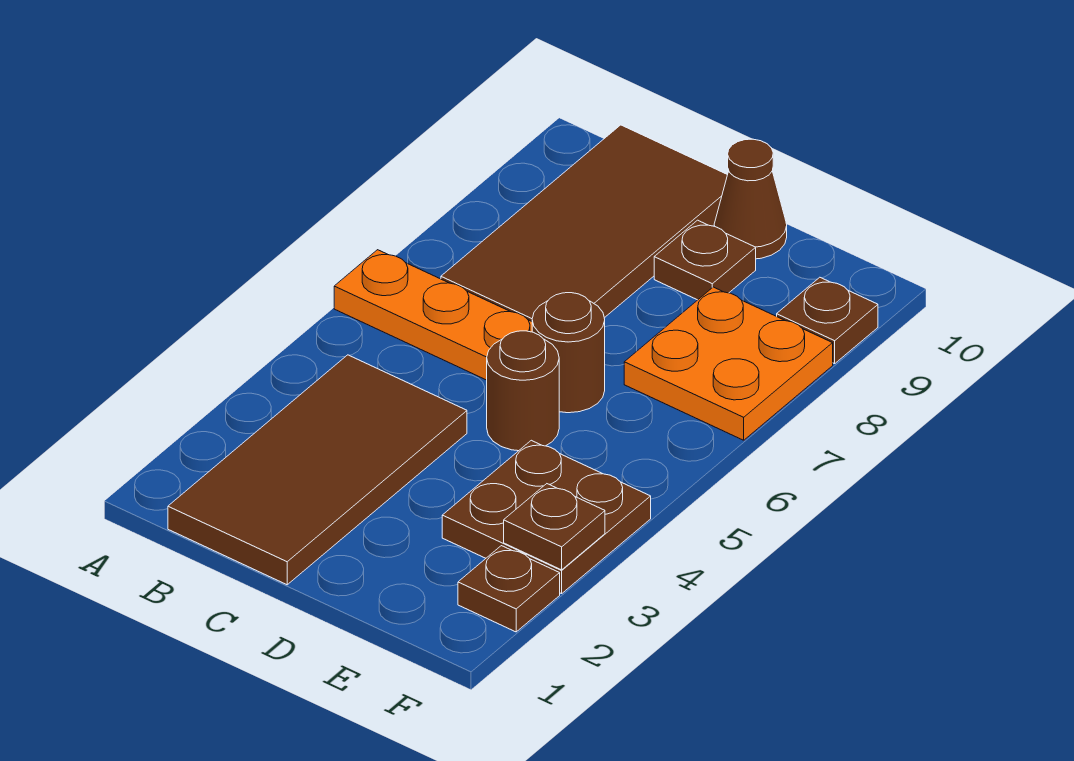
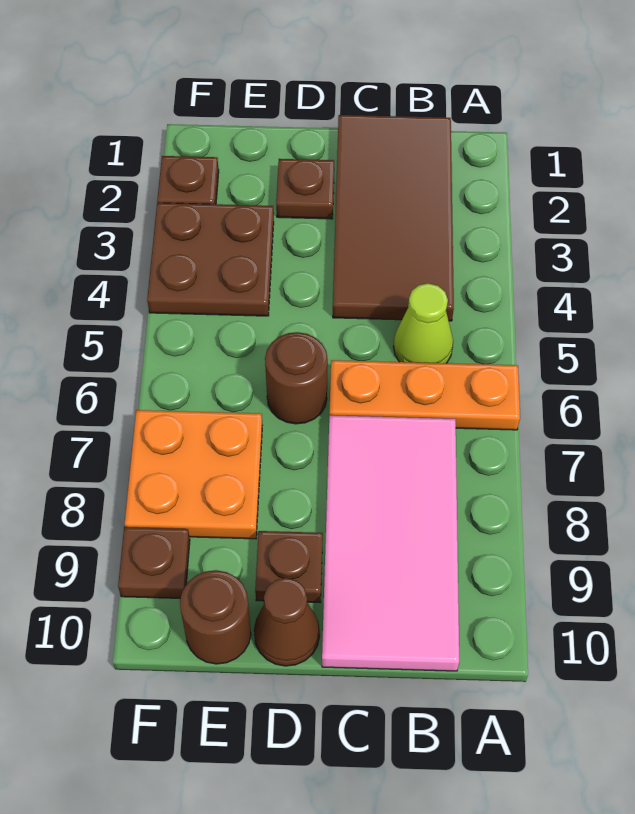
none -> lime 1x1 cone [393,283,453,363]
brown 2x4 tile [441,125,727,321] -> pink 2x4 tile [322,415,459,671]
brown 1x1 round brick [487,331,559,451] -> brown 1x1 round brick moved to [180,570,251,664]
brown 1x1 plate [504,484,605,570] -> brown 1x1 plate moved to [276,159,334,219]

